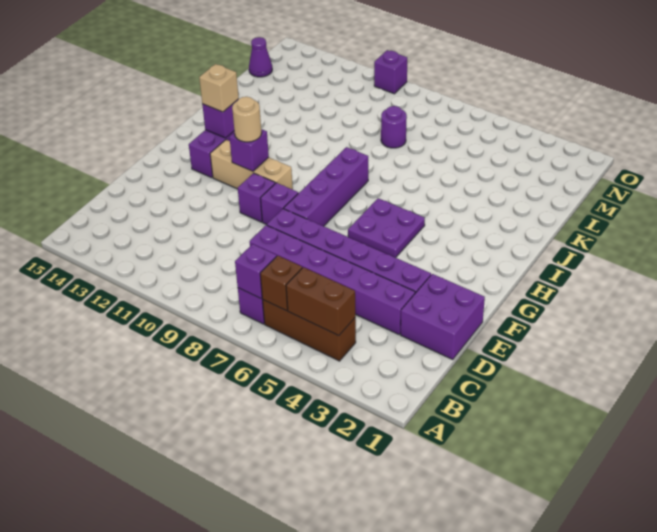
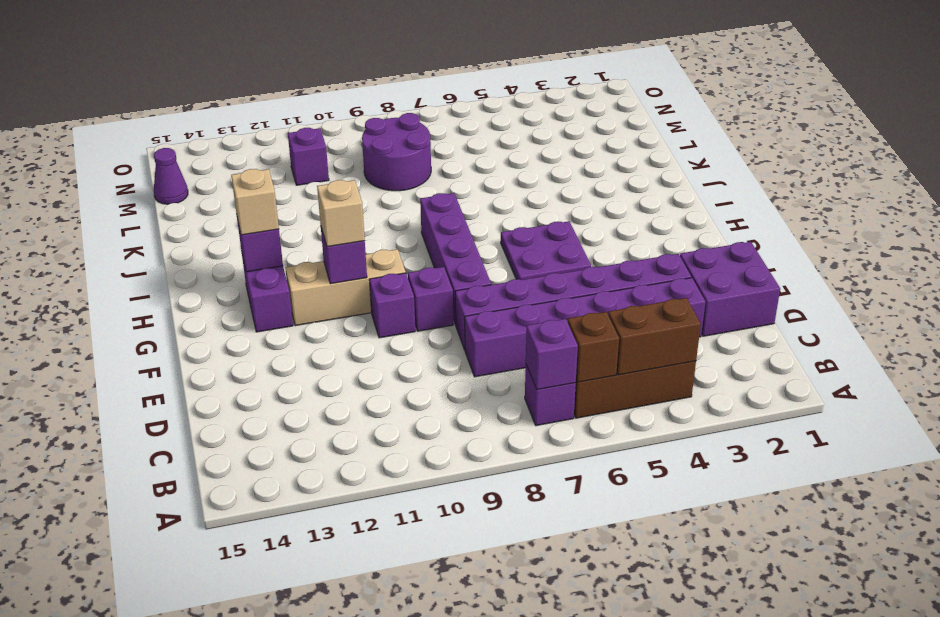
tan 1x1 round brick [232,97,262,142] -> tan 1x1 brick [317,180,365,247]
purple 1x1 round brick [381,106,407,148] -> purple 2x2 round brick [362,113,431,191]
purple 1x1 brick [374,50,407,94] -> purple 1x1 brick moved to [288,128,329,185]

